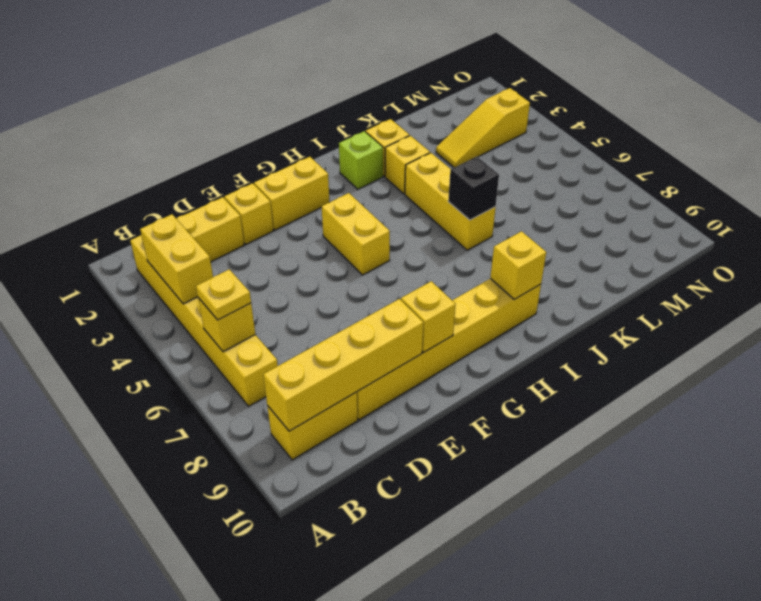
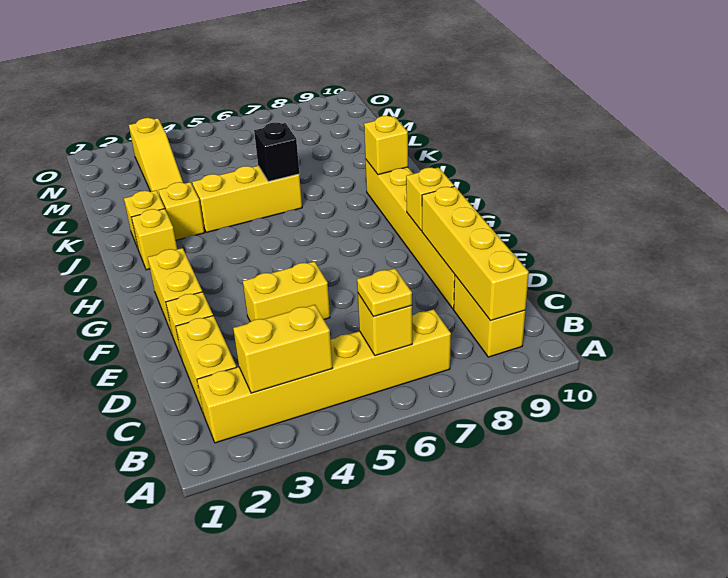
yellow 1x2 brick [322,193,390,275] -> yellow 1x2 brick moved to [243,261,330,322]
lime 1x1 brick [339,131,383,189] -> yellow 1x1 brick [131,209,177,270]

